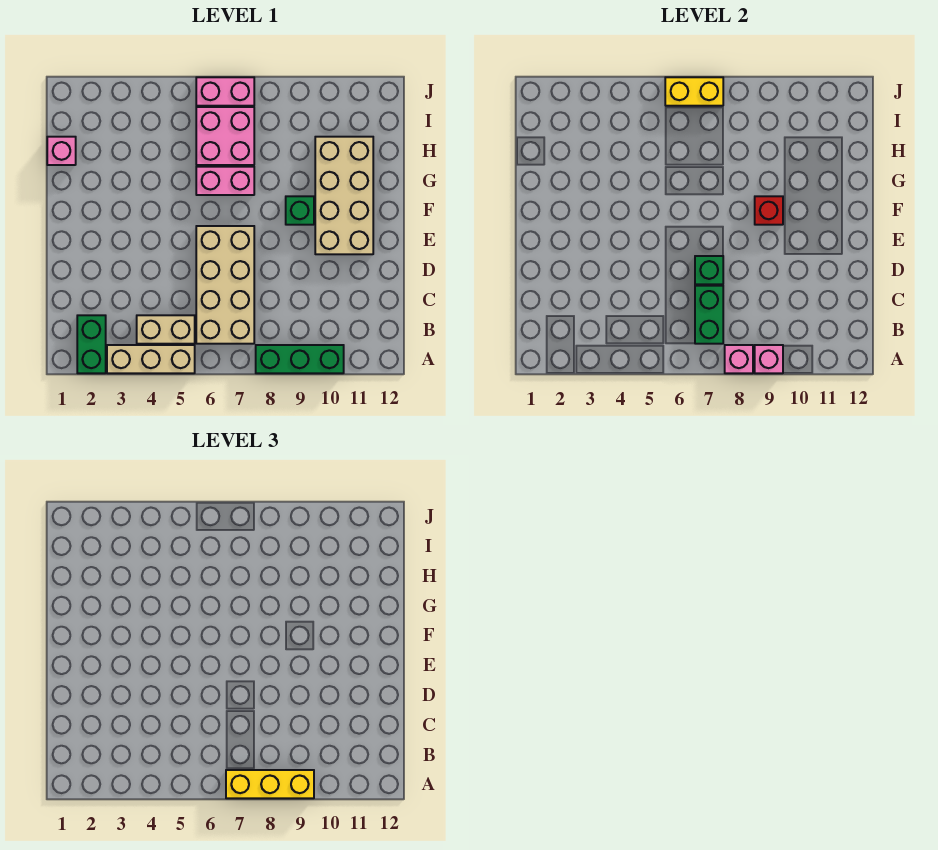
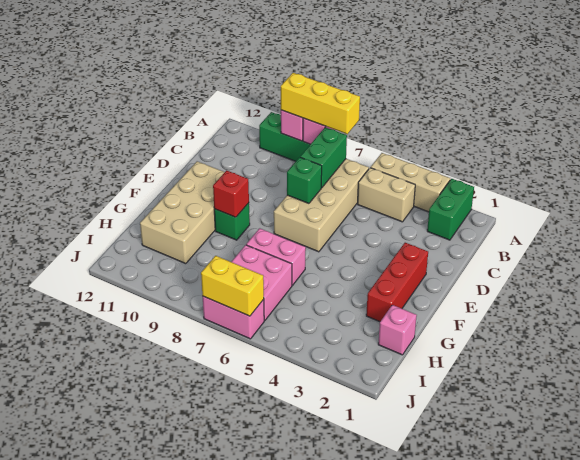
none -> red 1x3 brick [366,243,428,322]

